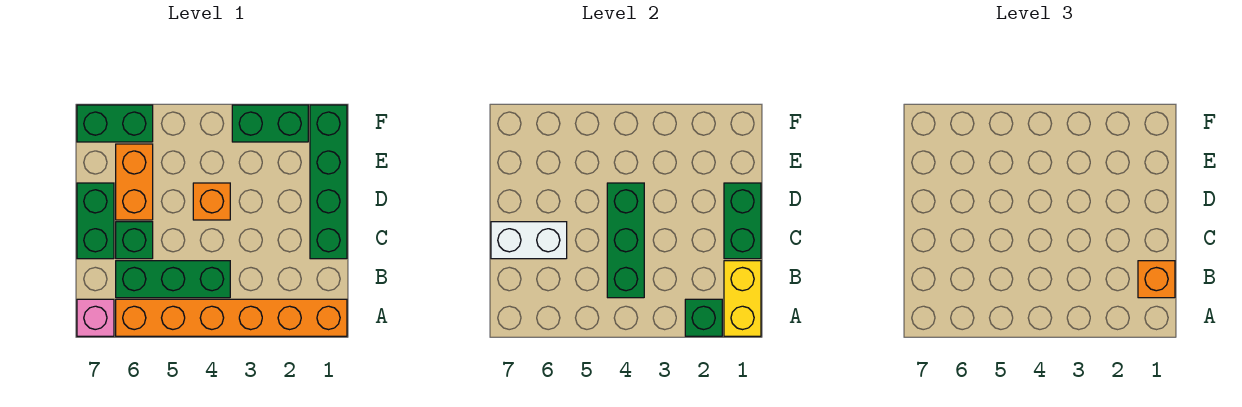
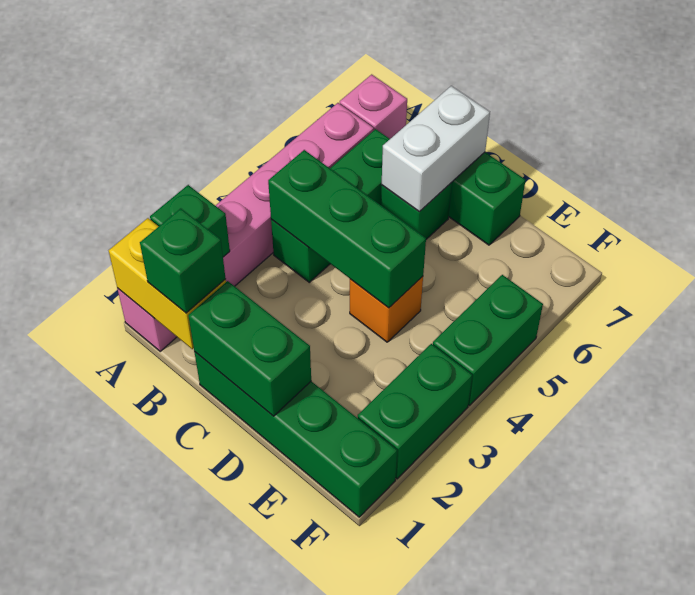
orange 1x6 brick [116,299,347,336] -> pink 1x6 brick [117,103,374,351]
orange 1x1 brick [1138,261,1175,298] -> green 1x1 brick [140,209,226,313]
orange 1x2 brick [116,144,153,220] -> none
green 1x2 brick [77,105,153,142] -> green 1x2 brick moved to [433,275,543,405]

